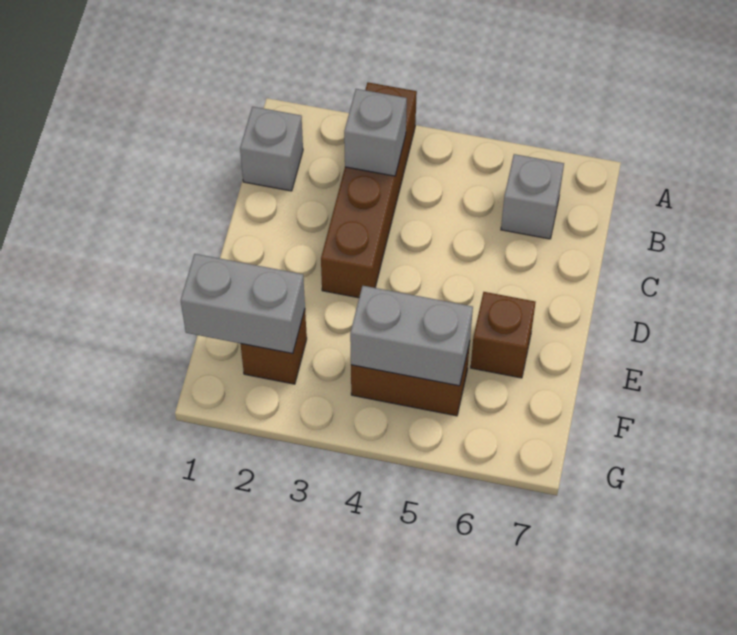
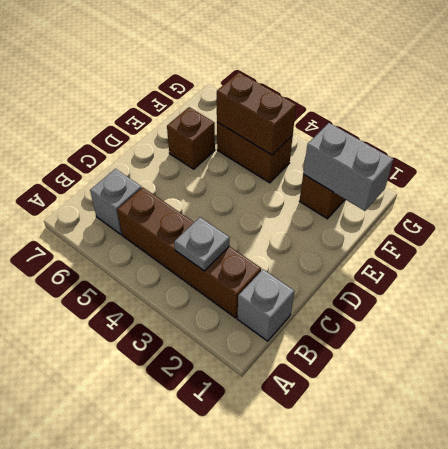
brown 1x4 brick [321,82,417,298] -> brown 1x4 brick turned to [117,187,261,318]
grey 1x1 brick [344,89,407,176] -> grey 1x1 plate [174,217,230,271]
grey 1x2 brick [350,286,473,386] -> brown 1x2 brick [217,72,296,155]

